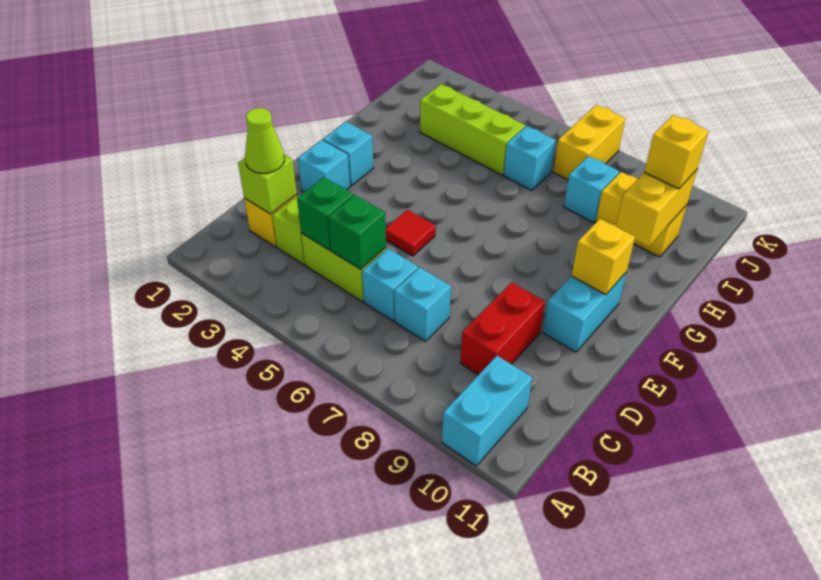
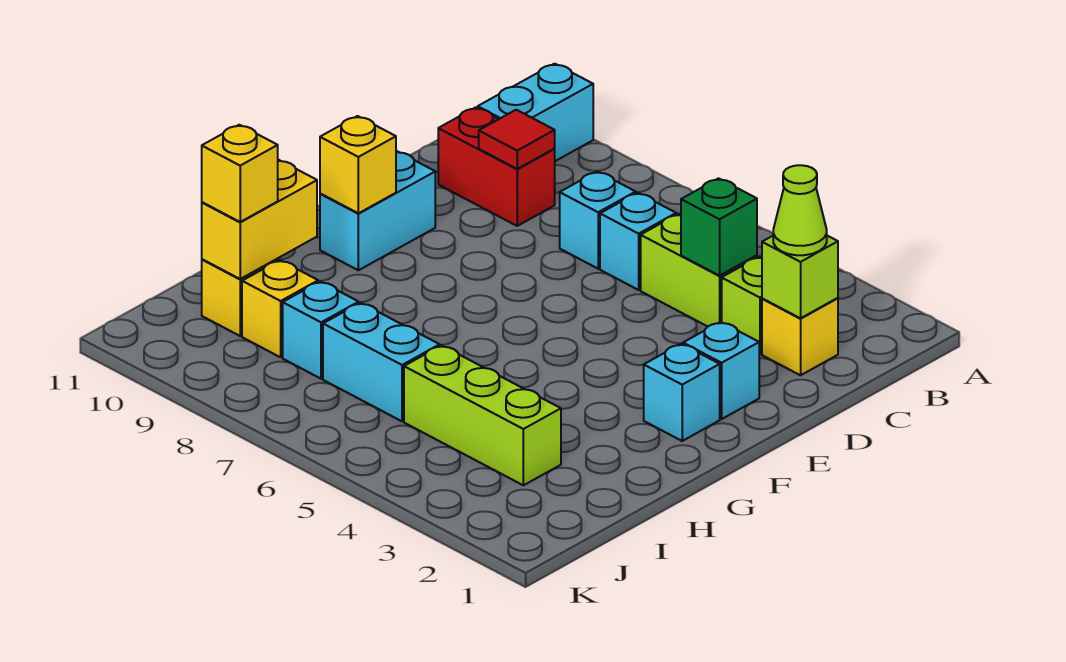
green 1x1 brick [328,195,386,269] -> none
red 1x2 brick [460,282,545,375] -> red 1x2 brick turned to [438,107,555,226]
red 1x1 tile [386,210,436,256] -> red 1x1 tile moved to [479,110,555,169]
cyan 1x1 brick [504,126,556,190] -> cyan 1x2 brick [323,303,440,421]
yellow 1x2 brick [553,105,625,180] -> none

